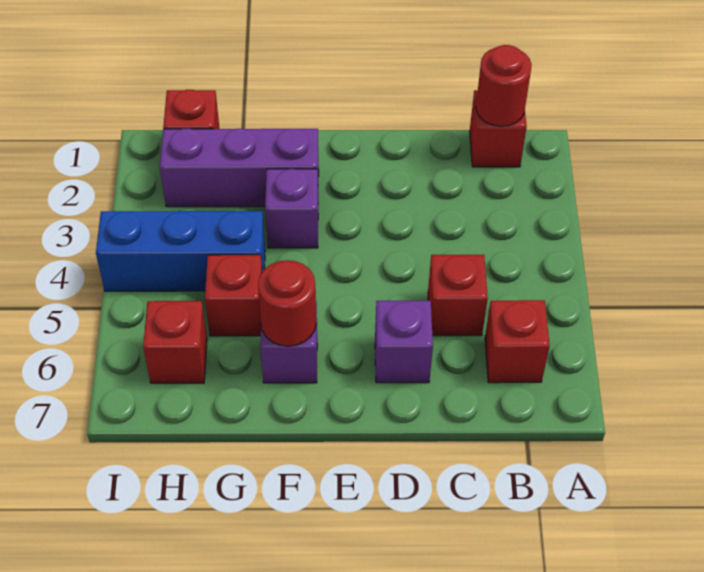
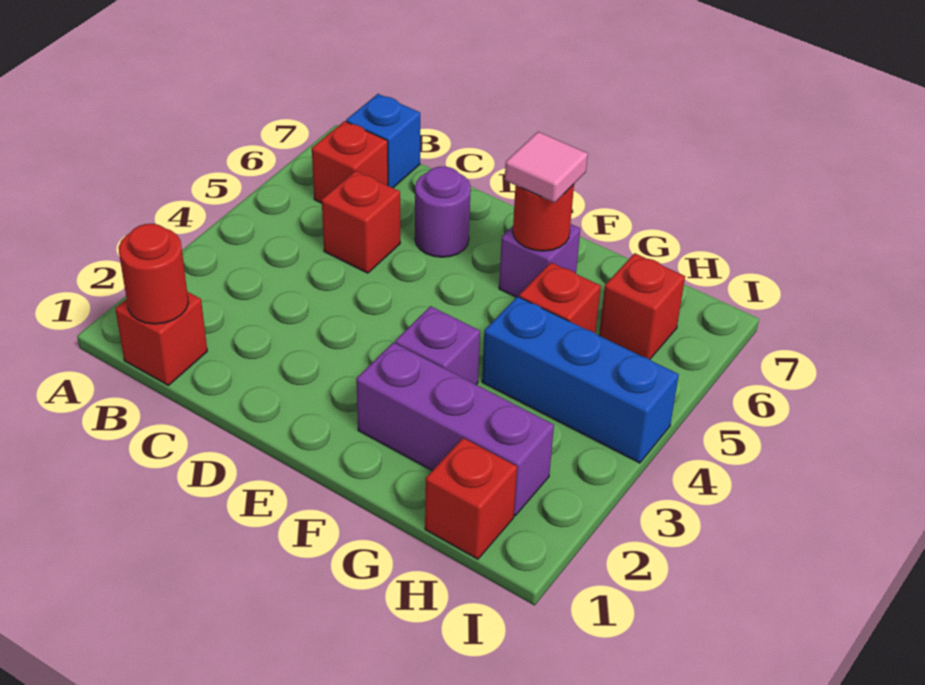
none -> blue 1x1 brick [346,94,420,188]
purple 1x1 brick [375,301,433,383] -> purple 1x1 round brick [415,167,471,257]
none -> pink 1x1 tile [505,132,588,203]

